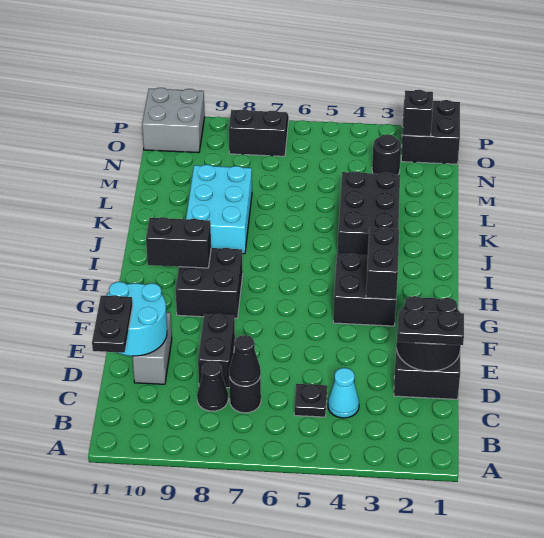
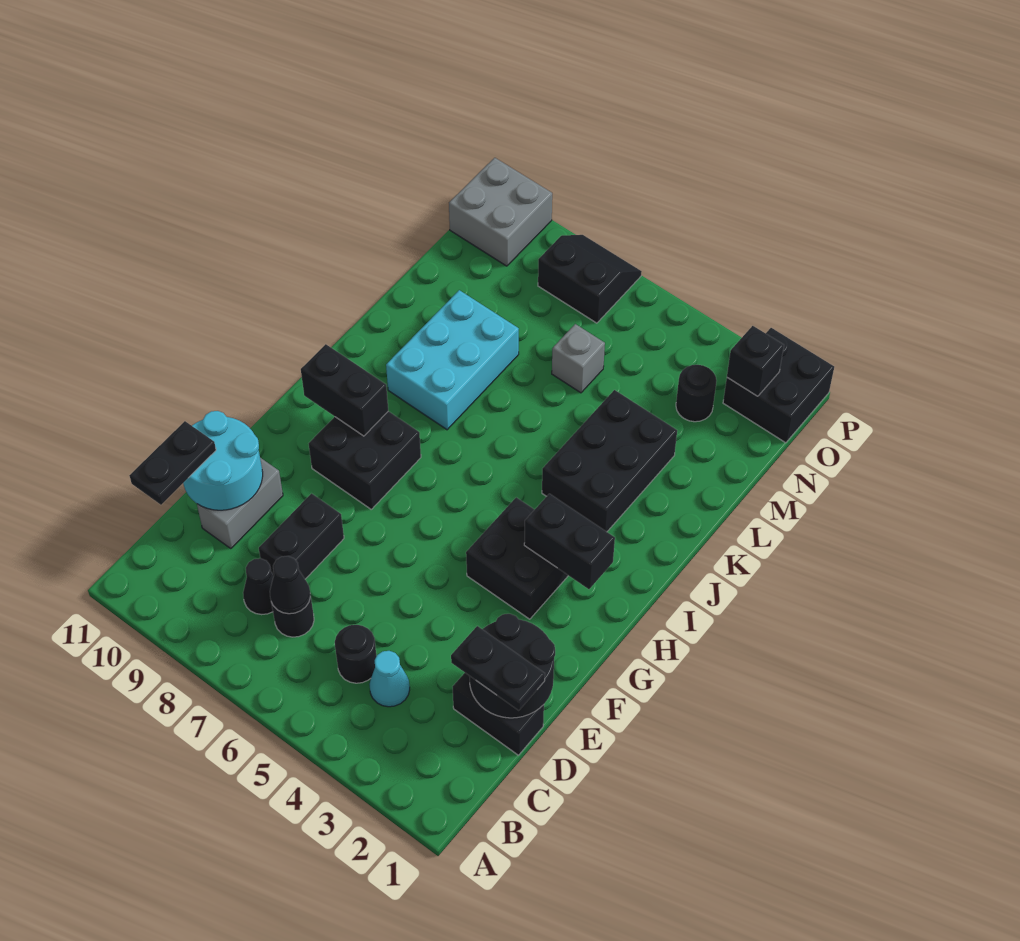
black 1x1 plate [294,384,327,417] -> black 1x1 round brick [335,625,376,683]
black 1x2 brick [366,227,399,299] -> black 1x2 brick turned to [524,494,615,589]
none -> grey 1x1 brick [552,324,605,393]

